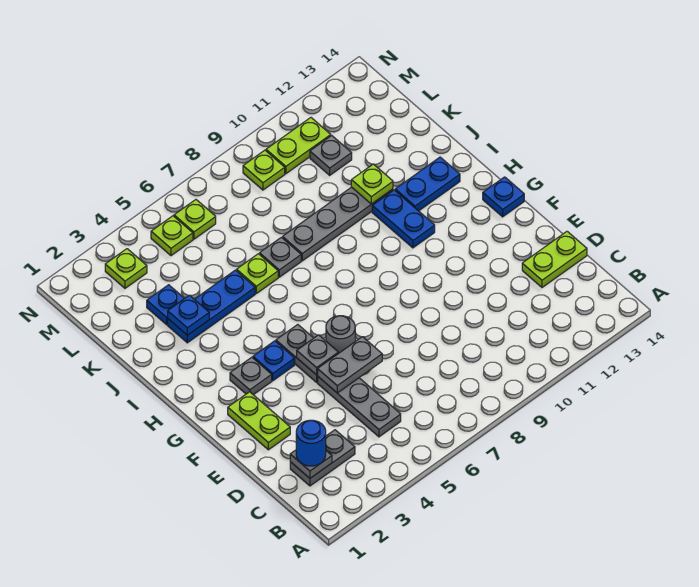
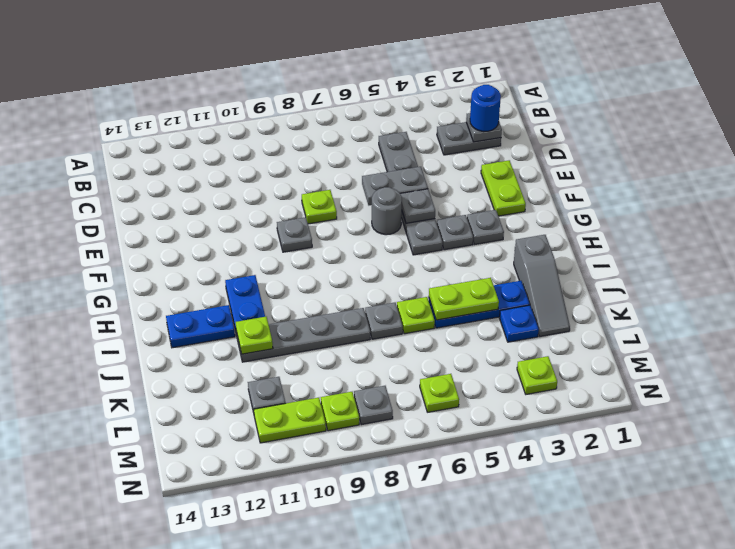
lime 1x2 plate [522,232,587,287] -> lime 1x2 plate moved to [429,278,499,320]
none -> grey 1x1 plate [277,217,312,252]
blue 1x1 plate [253,341,295,381] -> grey 1x1 plate [437,215,473,250]
blue 1x1 plate [483,177,524,217] -> none
none -> grey 1x3 slope [514,235,570,337]
blue 1x1 plate [168,295,209,335] -> none
lime 1x1 plate [151,216,193,256] -> lime 1x1 plate moved to [302,190,337,224]
none -> grey 1x1 plate [354,386,393,425]

